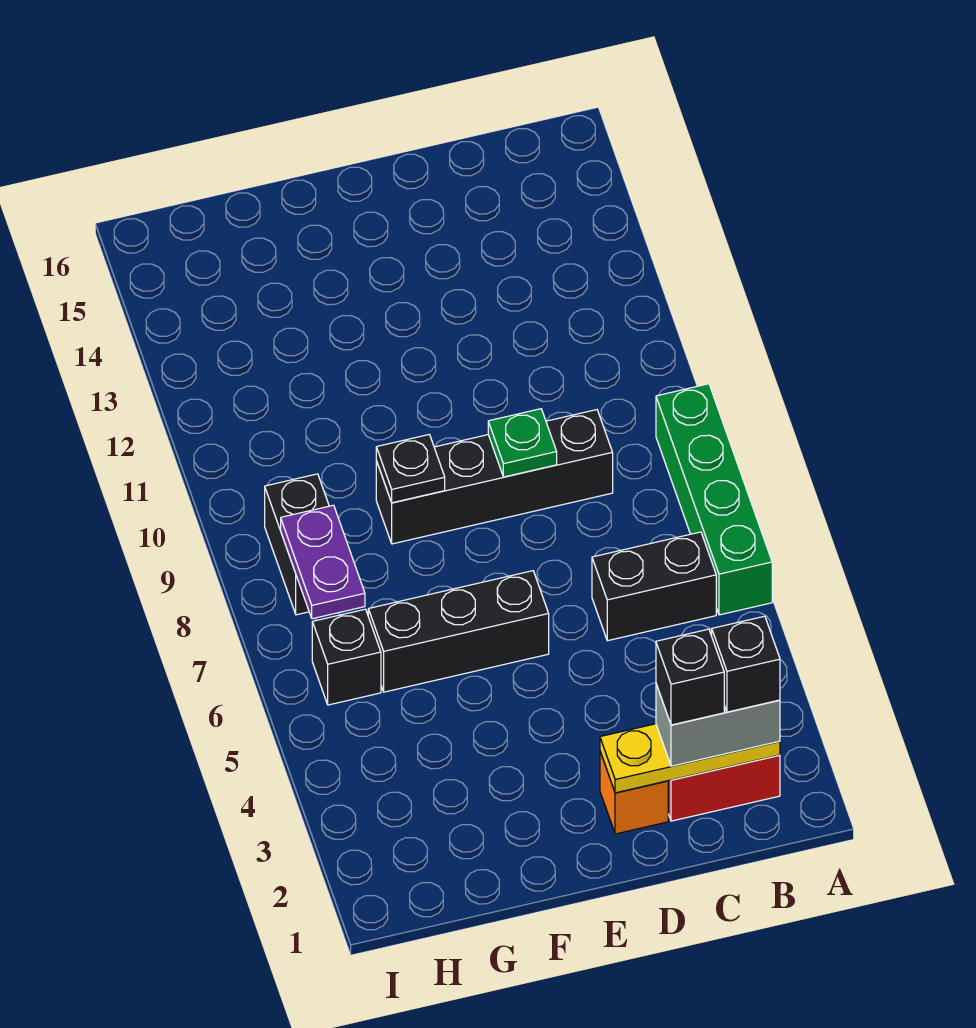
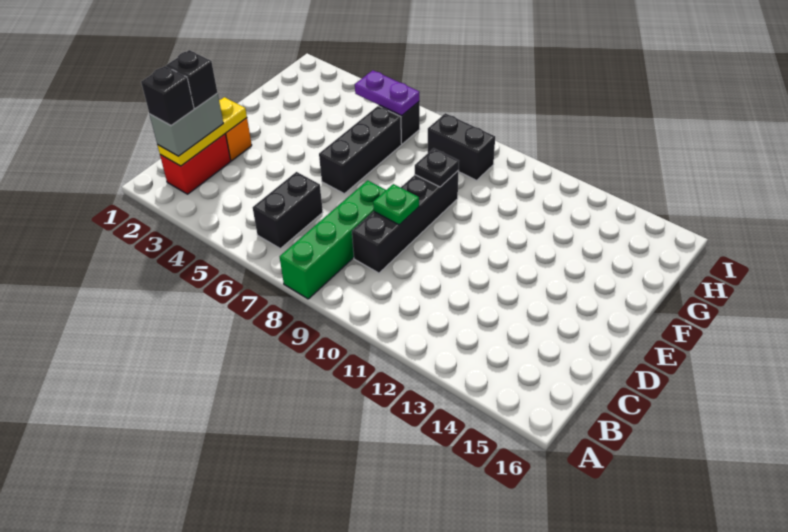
green 1x4 brick [656,384,772,615] -> green 1x4 brick turned to [280,180,386,299]
purple 1x2 plate [281,505,365,619] -> purple 1x2 plate moved to [355,70,419,116]

